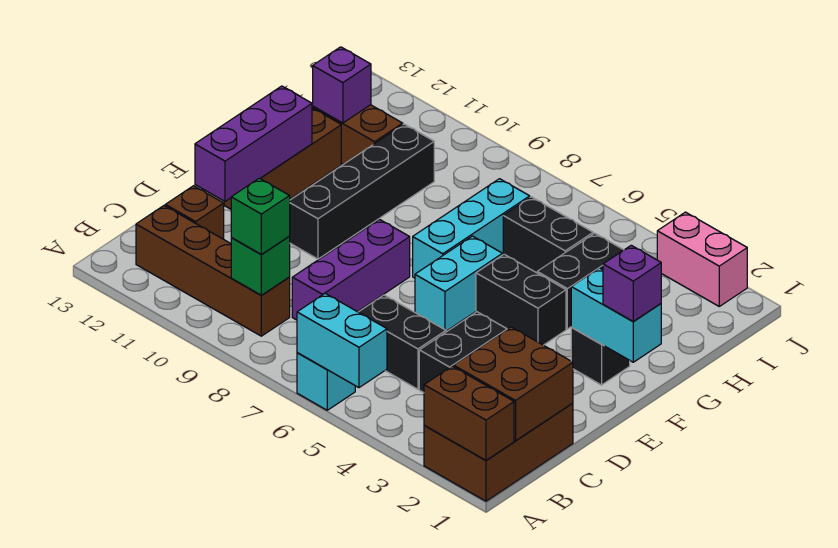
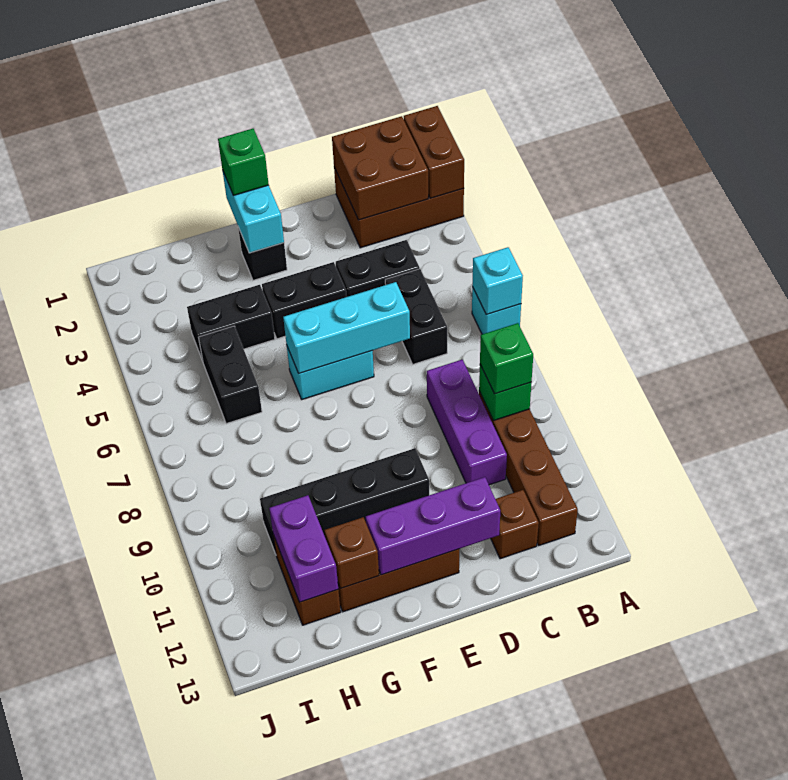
cyan 1x2 brick [297,293,387,388] -> cyan 1x1 brick [472,247,523,315]
purple 1x3 brick [292,219,410,320] -> purple 1x3 brick turned to [427,359,507,485]
purple 1x1 brick [603,245,661,322] -> green 1x1 brick [218,129,269,195]
black 1x2 brick [476,254,566,345] -> black 1x2 brick turned to [262,262,347,339]
cyan 1x3 brick [413,179,530,278] -> cyan 1x3 brick moved to [283,282,410,373]
none -> brown 1x1 brick [324,517,379,589]
purple 1x1 brick [313,47,371,123] -> purple 1x2 brick [269,495,338,602]
pink 1x2 brick [657,212,747,306] -> none

